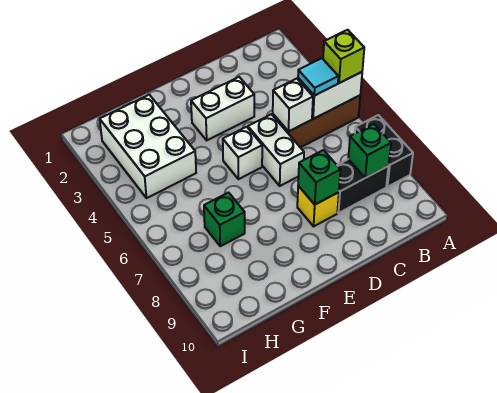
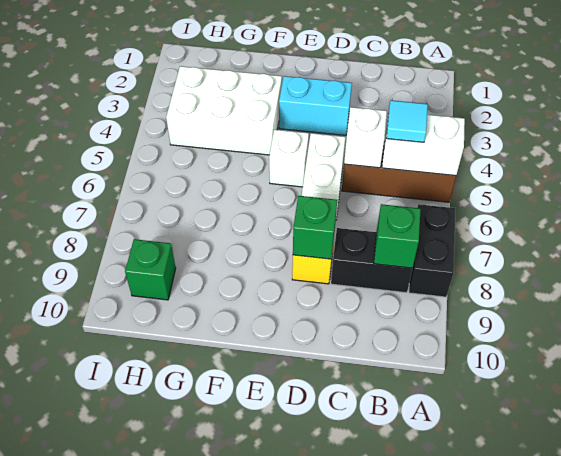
lime 1x1 brick [323,30,364,83] -> none
white 1x2 brick [191,77,254,140] -> cyan 1x2 brick [279,76,352,135]
white 2x3 brick [100,95,196,198] -> white 2x3 brick turned to [166,66,282,155]
green 1x1 brick [204,193,245,246] -> green 1x1 brick moved to [125,239,176,300]

